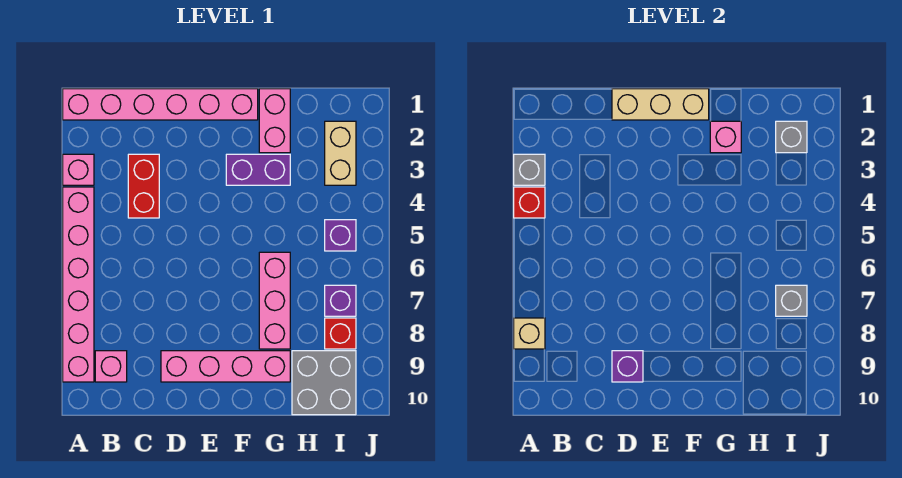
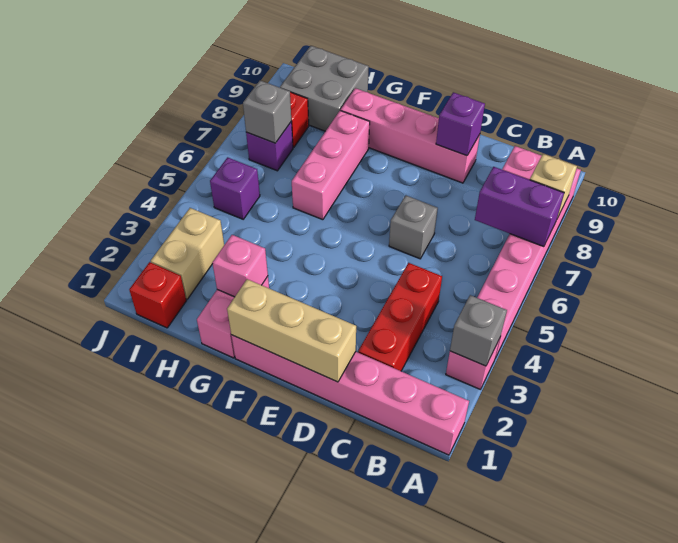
red 1x1 brick [514,187,545,218] -> red 1x1 brick moved to [129,262,186,328]
red 1x2 brick [128,154,159,218] -> red 1x3 brick [358,263,442,371]
purple 1x2 brick [226,154,290,185] -> purple 1x2 brick moved to [475,167,564,247]
grey 1x1 brick [776,121,807,153] -> grey 1x1 brick moved to [389,196,438,259]

